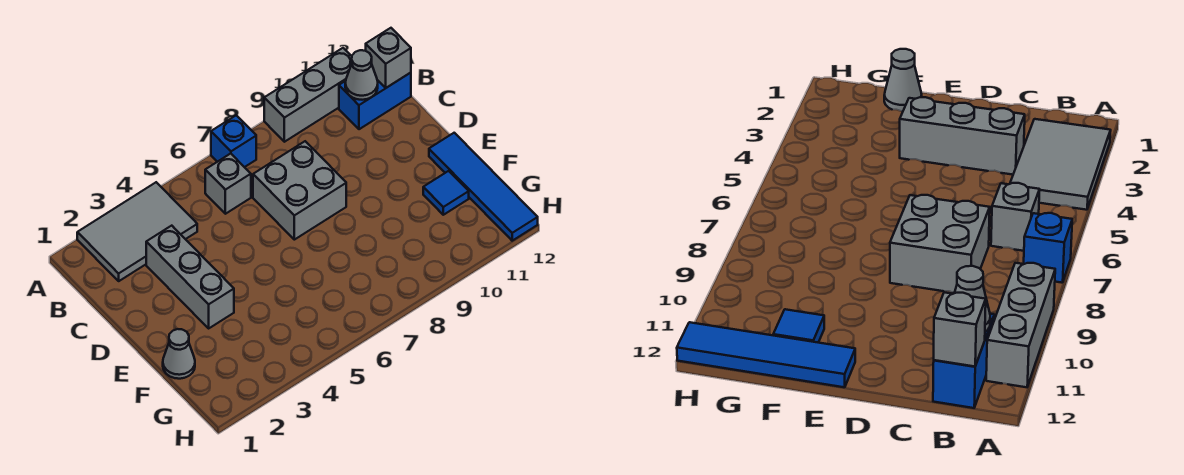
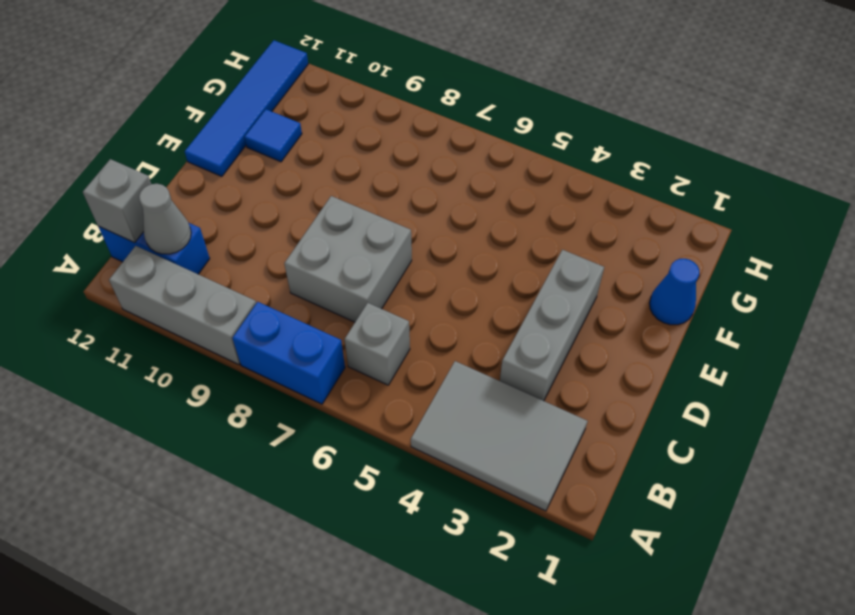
blue 1x1 brick [211,115,256,167] -> blue 1x2 brick [232,302,345,404]
grey 1x1 cone [163,329,195,379] -> blue 1x1 cone [649,259,699,325]

